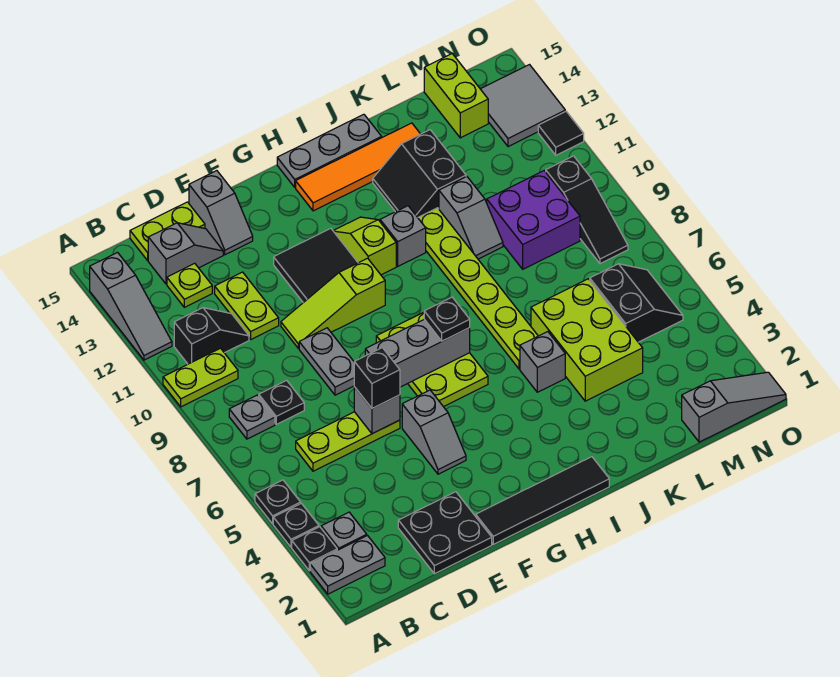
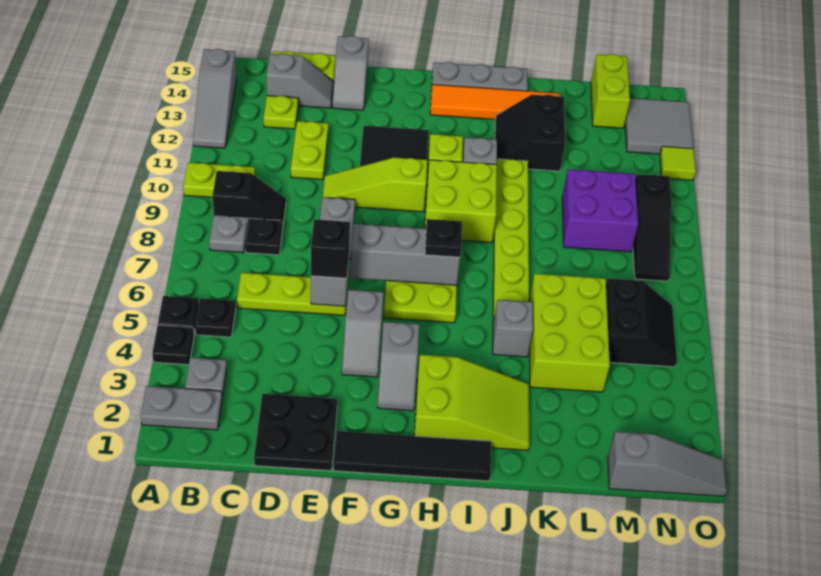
black 1x1 plate [292,527,337,571] -> black 1x1 plate moved to [195,298,235,337]
black 1x2 slope [174,308,249,364] -> black 1x2 slope moved to [213,171,286,225]
none -> lime 2x3 slope [414,355,529,450]
none -> lime 2x2 brick [425,160,497,242]
grey 1x2 slope [439,177,503,259] -> grey 1x2 slope moved to [377,322,419,411]
black 1x1 tile [538,111,584,155] -> lime 1x1 tile [660,146,696,180]

